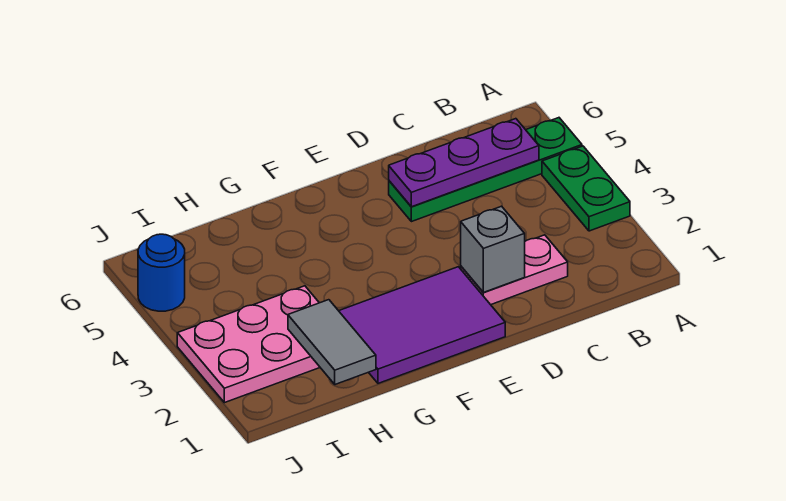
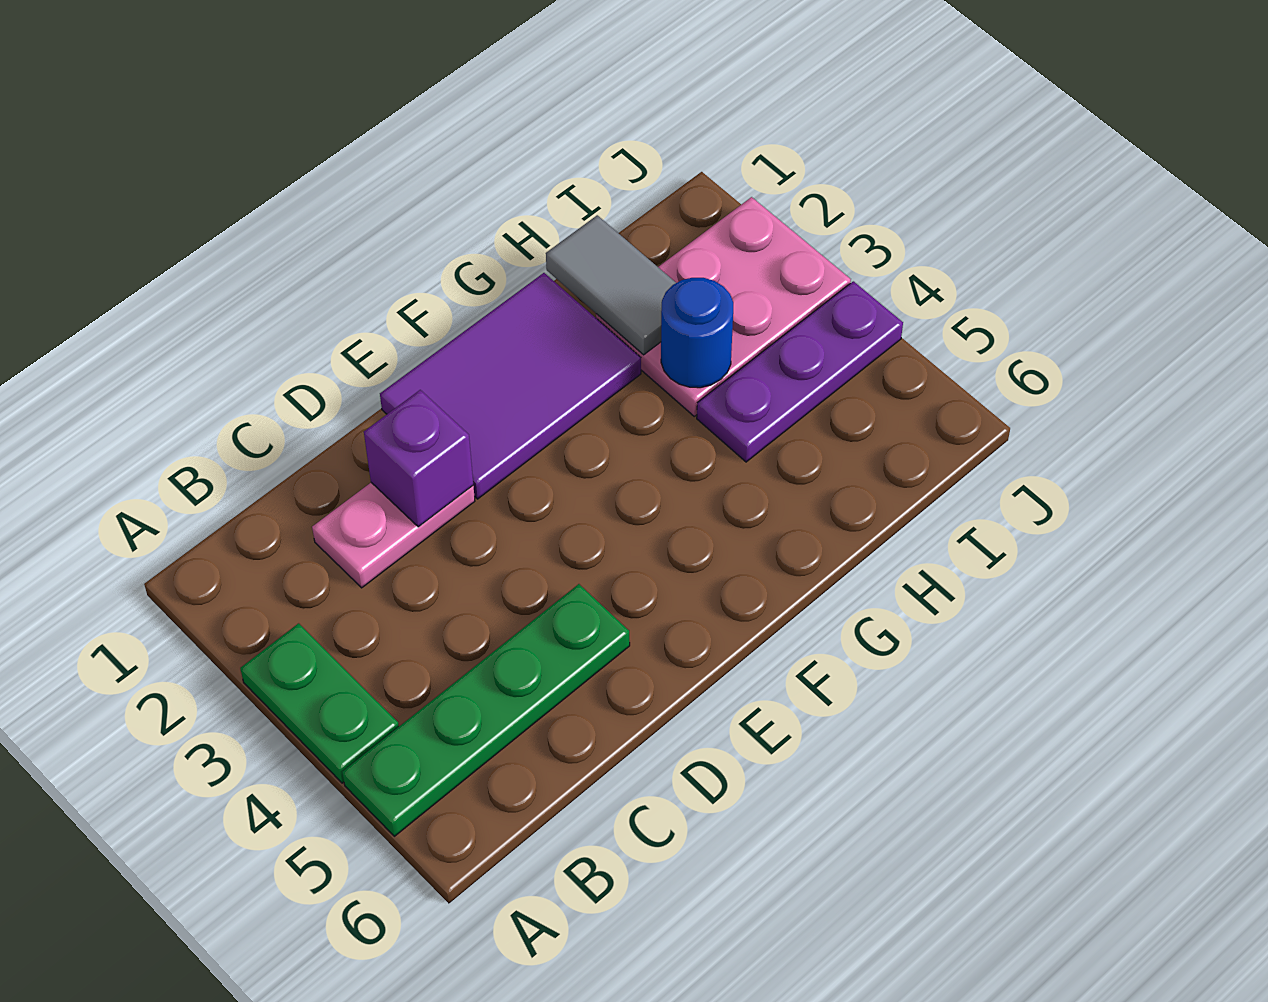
purple 1x3 plate [389,119,539,207] -> purple 1x3 plate moved to [697,281,903,462]
grey 1x1 brick [461,206,525,292] -> purple 1x1 brick [364,390,473,527]
blue 1x1 round brick [138,234,185,311] -> blue 1x1 round brick moved to [661,278,733,388]

